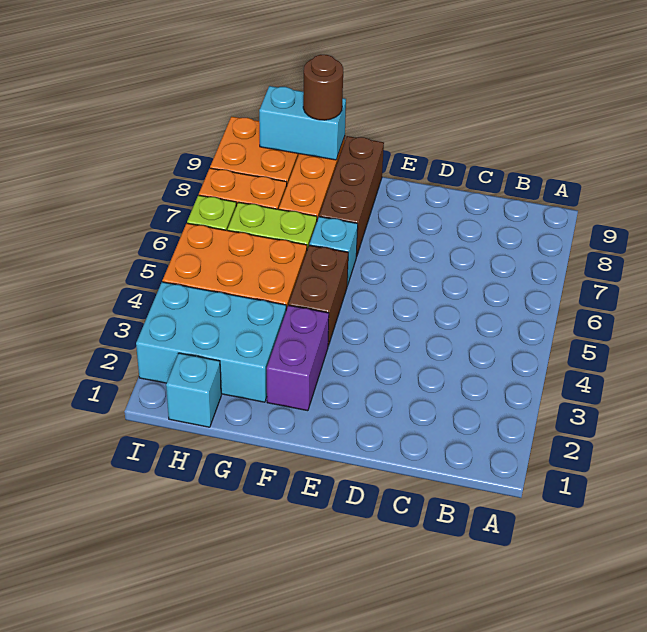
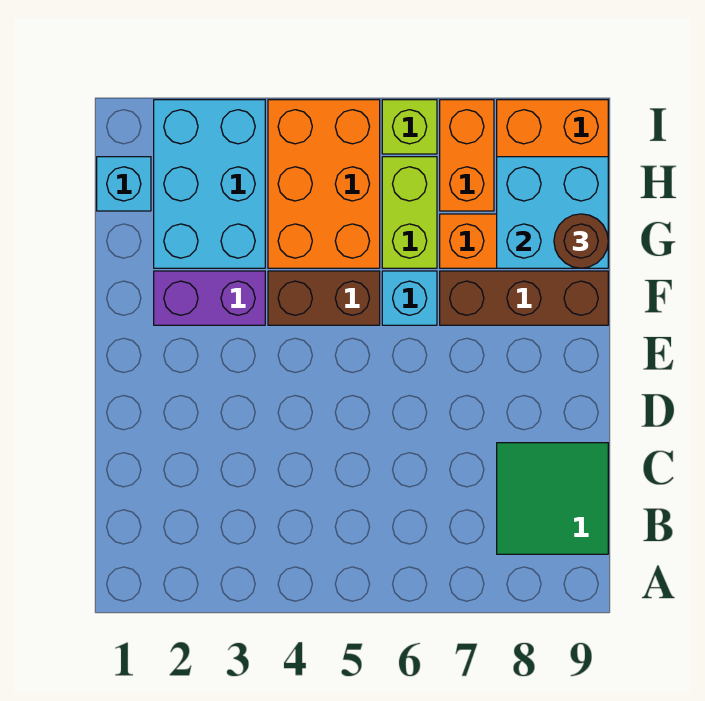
none -> green 2x2 tile [497,443,608,554]
cyan 1x2 brick [259,86,346,160] -> cyan 2x2 brick [497,157,608,268]

